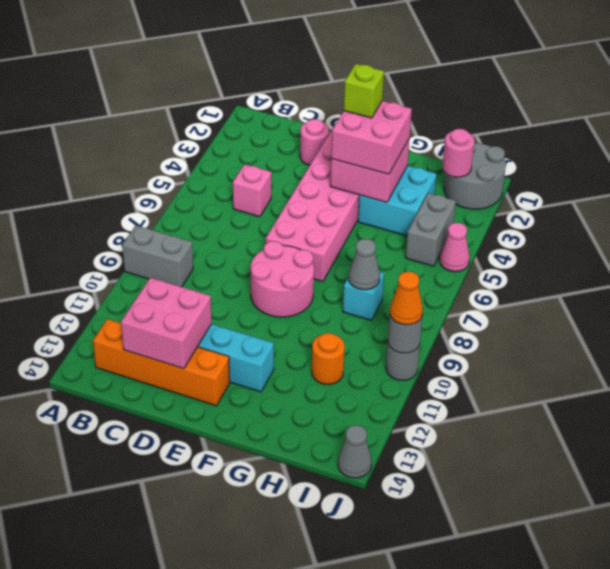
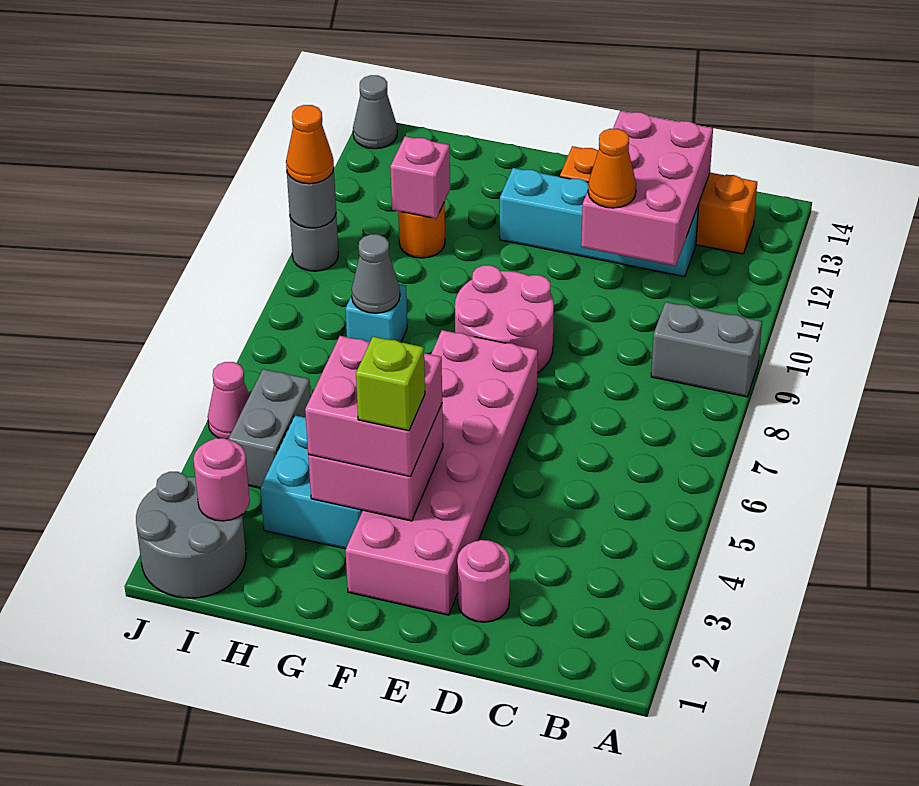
pink 1x1 brick [233,164,271,217] -> pink 1x1 brick moved to [390,136,450,218]
pink 2x2 brick [121,278,212,369] -> pink 2x3 brick [581,111,713,266]
none -> orange 1x1 cone [588,129,636,208]

